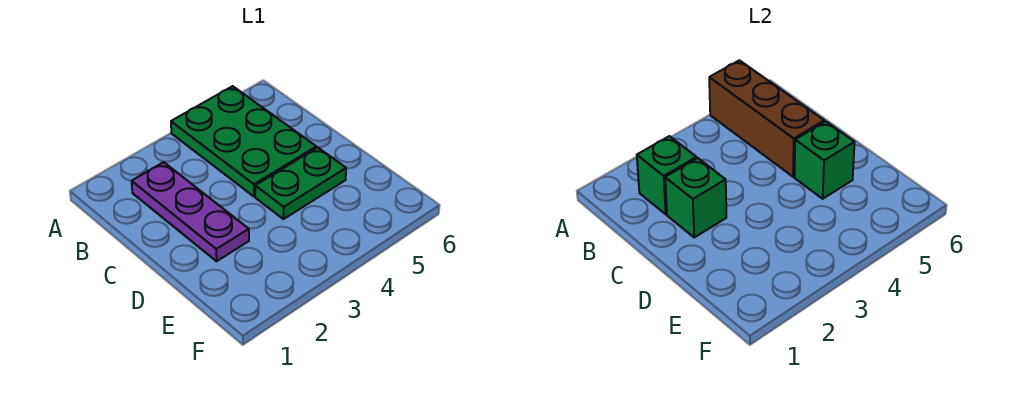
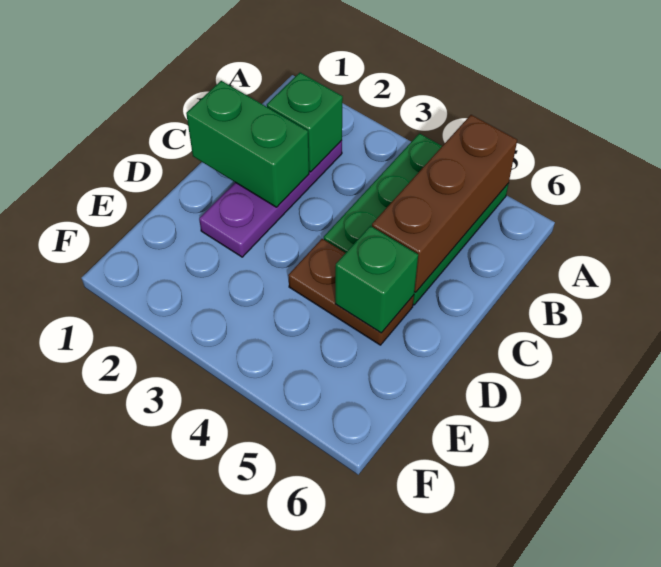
green 1x1 brick [665,158,726,237] -> green 1x2 brick [186,81,309,207]
green 1x2 plate [255,147,346,219] -> brown 1x2 plate [288,239,414,345]

